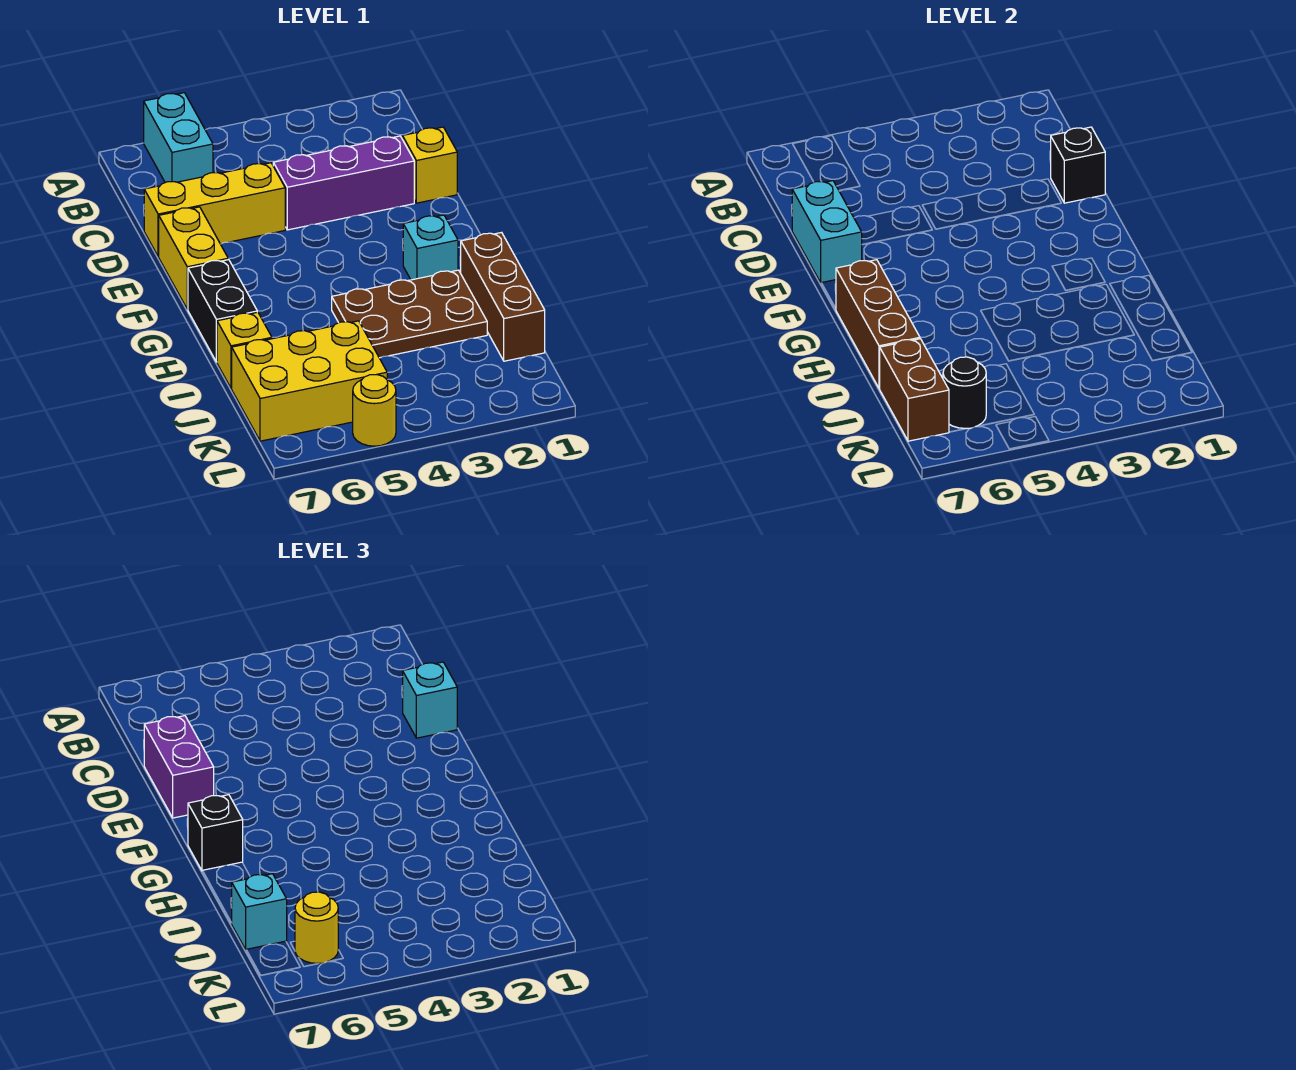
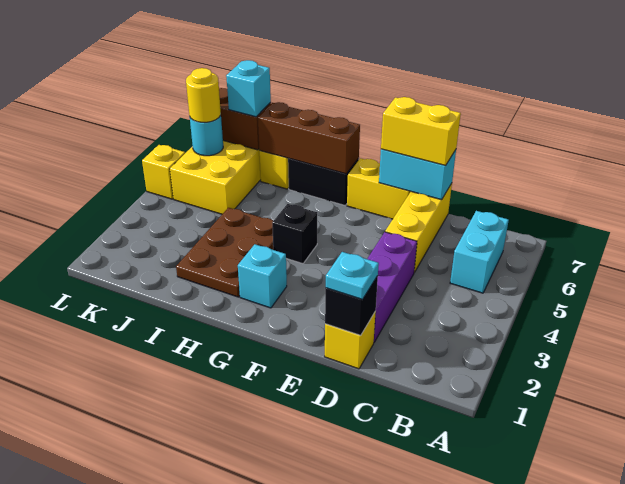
cyan 1x2 brick [144,93,213,183] -> cyan 1x2 brick turned to [450,211,509,293]
cyan 1x1 brick [403,662,457,738] -> cyan 1x1 plate [326,252,379,300]
purple 1x2 brick [144,716,214,818] -> yellow 1x2 brick [381,97,461,166]
black 1x1 brick [188,795,243,871] -> black 1x1 brick moved to [272,204,317,264]
brown 1x3 brick [460,232,545,361] -> none
black 1x1 round brick [943,357,986,429] -> cyan 1x1 round brick [190,115,223,156]
yellow 1x1 round brick [353,375,396,446] -> yellow 1x1 brick [142,145,185,199]

